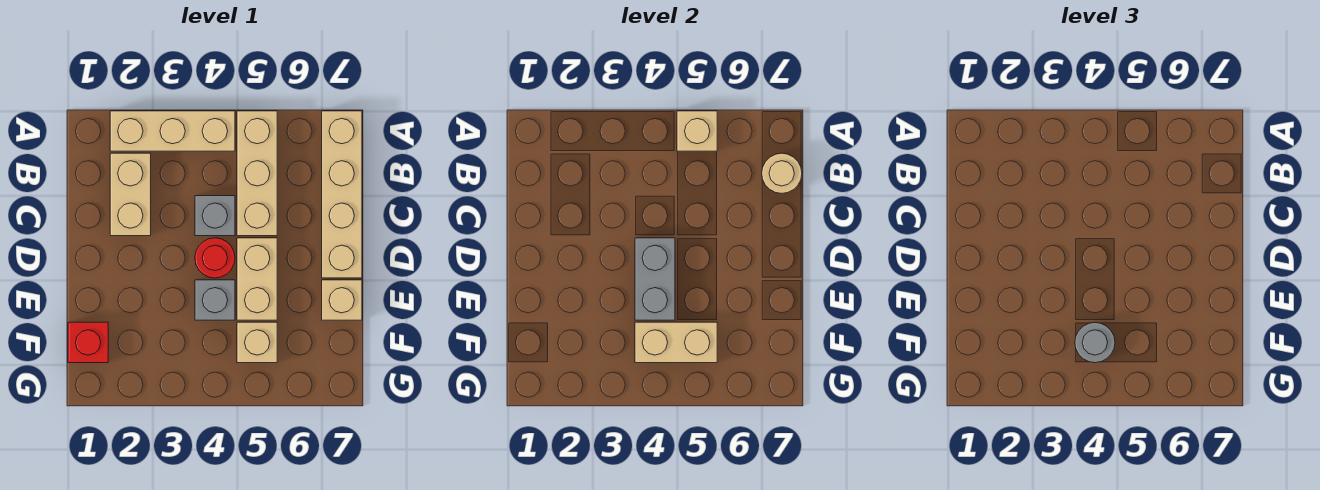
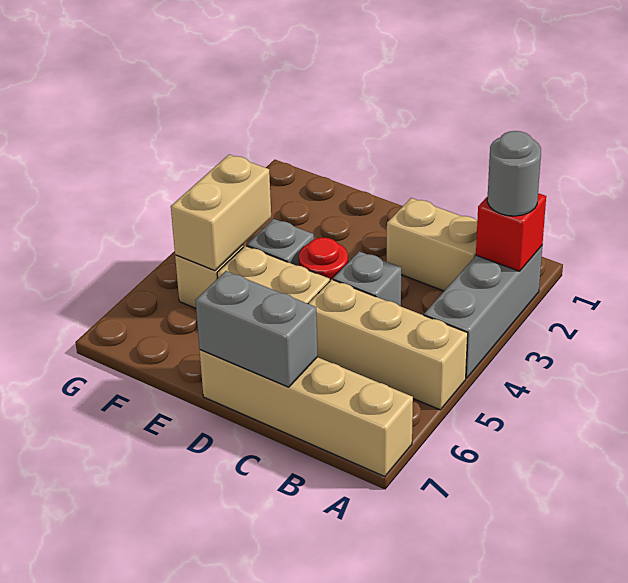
tan 1x3 brick [110,111,235,151] -> grey 1x3 brick [424,246,542,378]
tan 1x1 brick [677,111,717,151] -> none
tan 1x1 round brick [762,153,802,194] -> none
grey 1x2 brick [635,238,675,320] -> grey 1x2 brick moved to [195,271,318,387]
tan 1x1 brick [322,280,362,320] -> none
red 1x1 brick [68,322,108,363] -> red 1x1 brick moved to [476,193,546,271]
grey 1x1 round brick [1075,322,1115,363] -> grey 1x1 round brick moved to [487,131,541,216]

